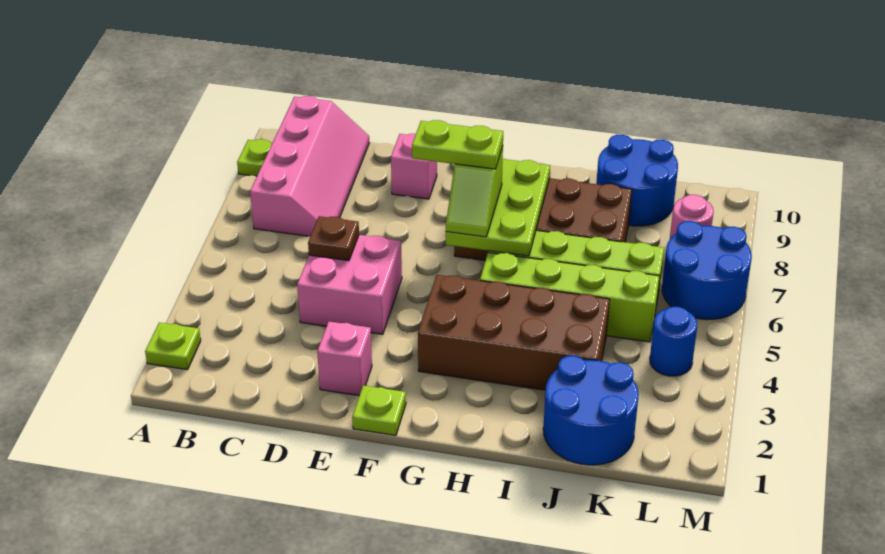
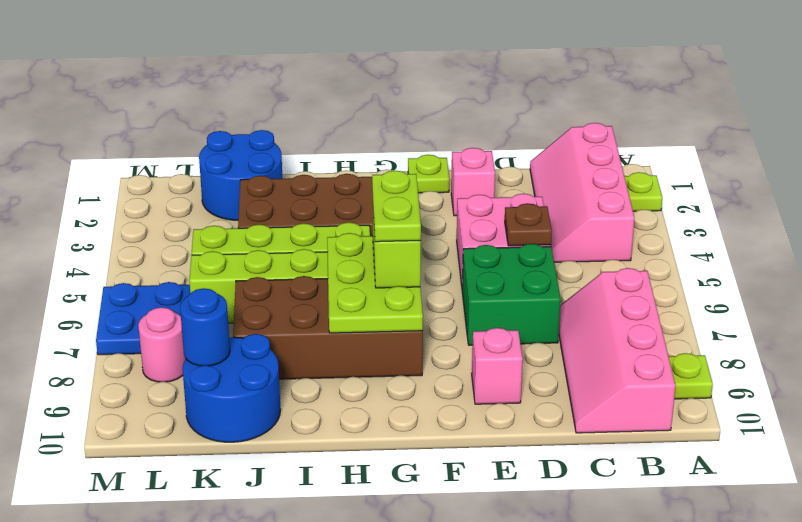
none -> pink 2x4 slope [530,123,634,262]
none -> green 2x2 brick [462,244,561,345]
lime 1x2 plate [412,120,503,169] -> lime 1x2 plate turned to [372,171,421,242]
blue 1x1 round brick [650,306,697,376] -> blue 1x1 round brick moved to [180,288,230,366]
blue 2x2 round brick [662,221,752,320] -> blue 2x2 plate [96,282,190,355]

